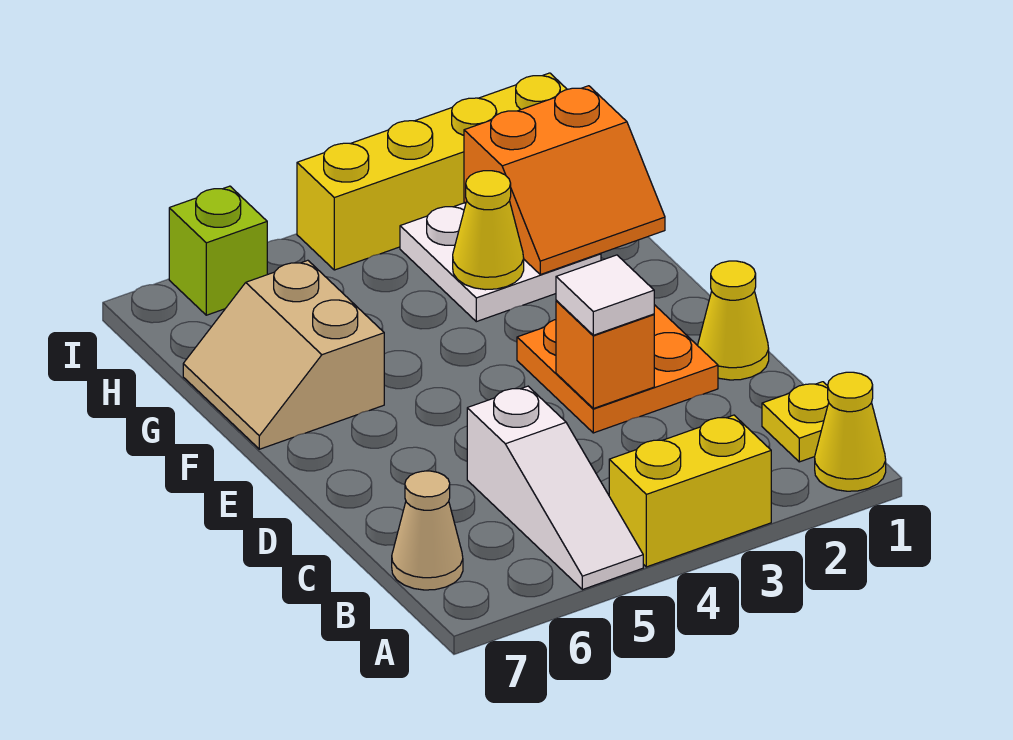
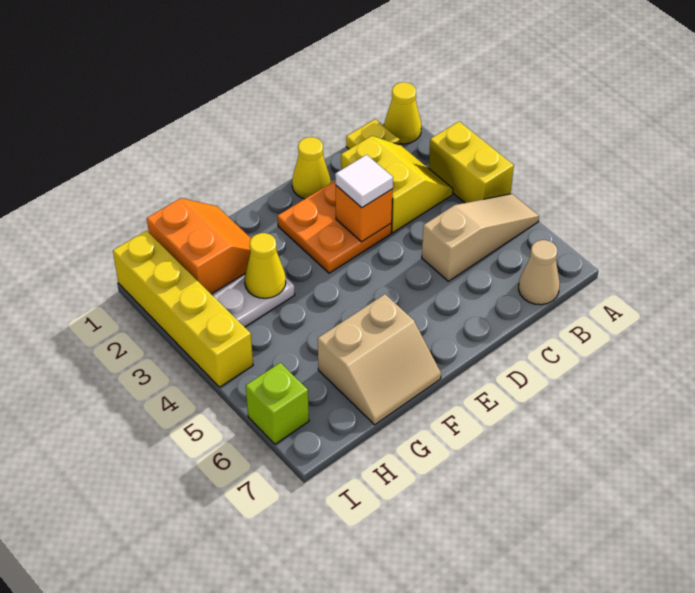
white 1x3 slope [467,386,643,590] -> tan 1x3 slope [422,194,539,281]
none -> yellow 2x2 slope [341,136,453,233]

